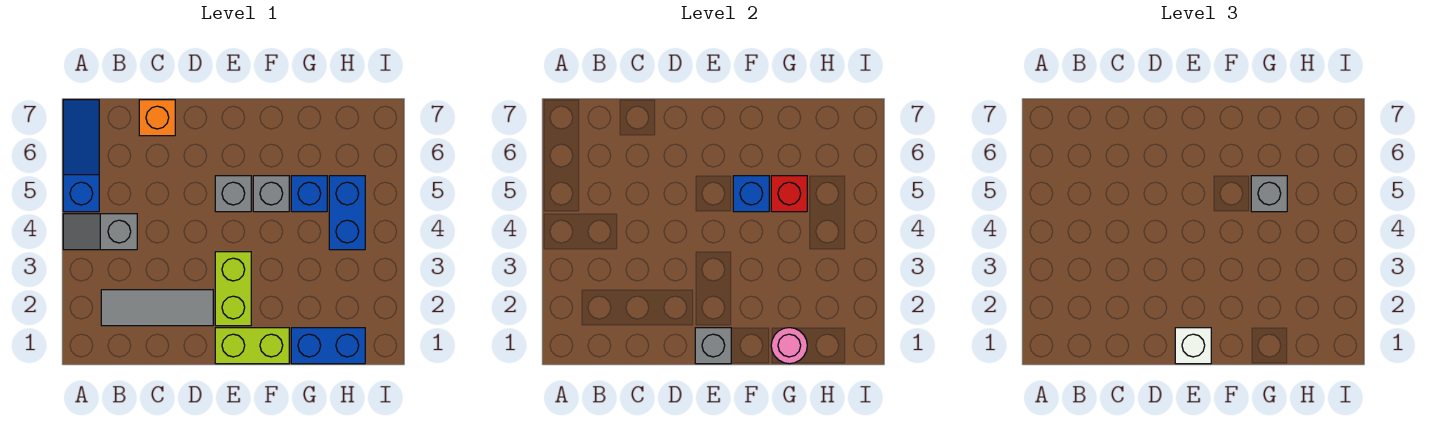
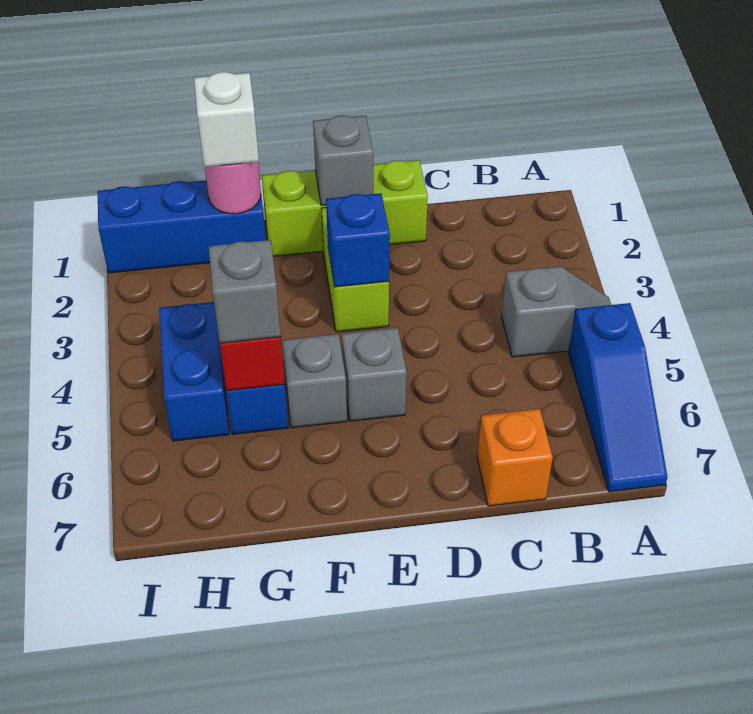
grey 1x3 tile [101,290,213,326] -> none
lime 1x2 brick [215,328,289,364] -> lime 1x3 brick [261,160,428,256]
white 1x1 brick [1175,328,1211,364] -> white 1x1 brick moved to [194,72,259,167]
blue 1x1 brick [733,176,769,212] -> blue 1x1 brick moved to [326,193,390,287]
blue 1x2 brick [291,328,365,364] -> blue 1x3 brick [98,180,266,273]

